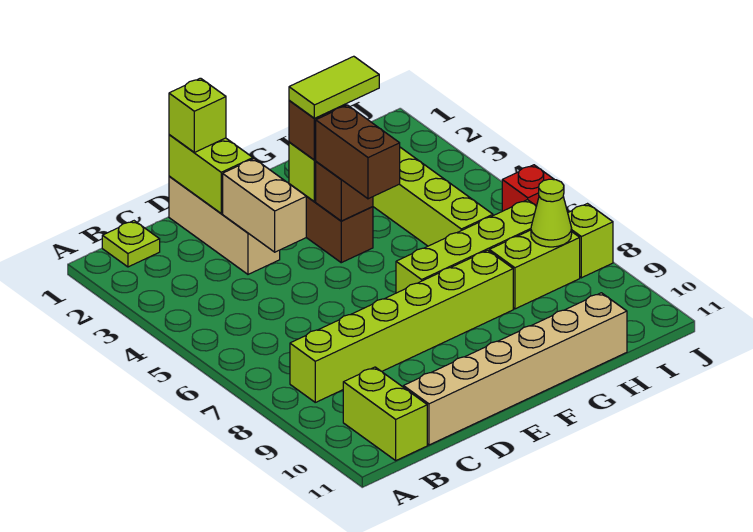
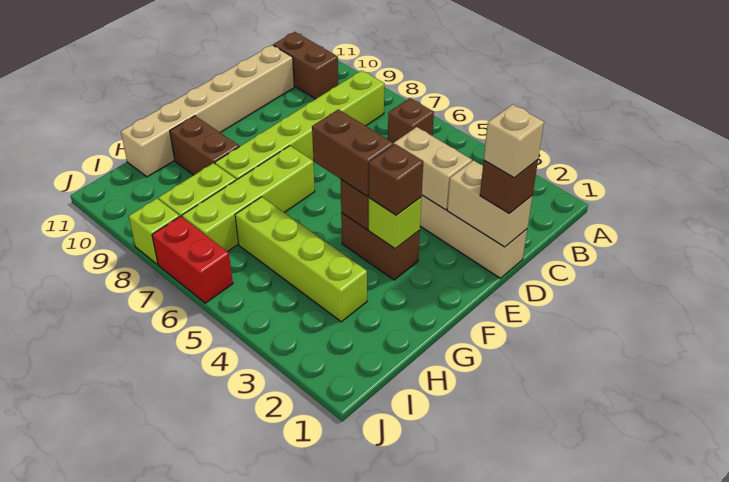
lime 1x1 plate [102,221,160,267] -> none
none -> brown 1x1 brick [388,98,434,143]
lime 1x2 brick [343,367,427,460] -> brown 1x2 brick [273,32,338,99]
lime 1x2 brick [169,135,253,213] -> tan 1x2 brick [447,160,532,247]
lime 1x1 brick [169,78,226,152] -> brown 1x1 brick [480,160,538,214]
none -> tan 1x1 brick [484,104,544,178]
lime 1x2 tile [289,56,379,119] -> none
none -> brown 1x2 brick [170,116,239,175]
lime 1x1 cone [531,179,572,247] -> none
red 1x1 brick [502,165,554,211] -> red 1x2 brick [152,216,233,303]

